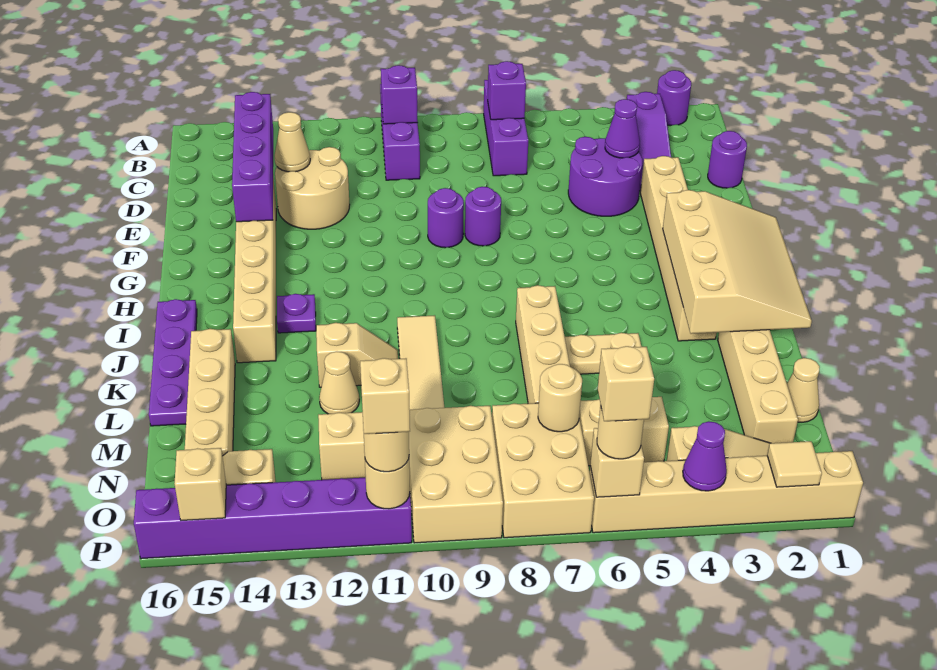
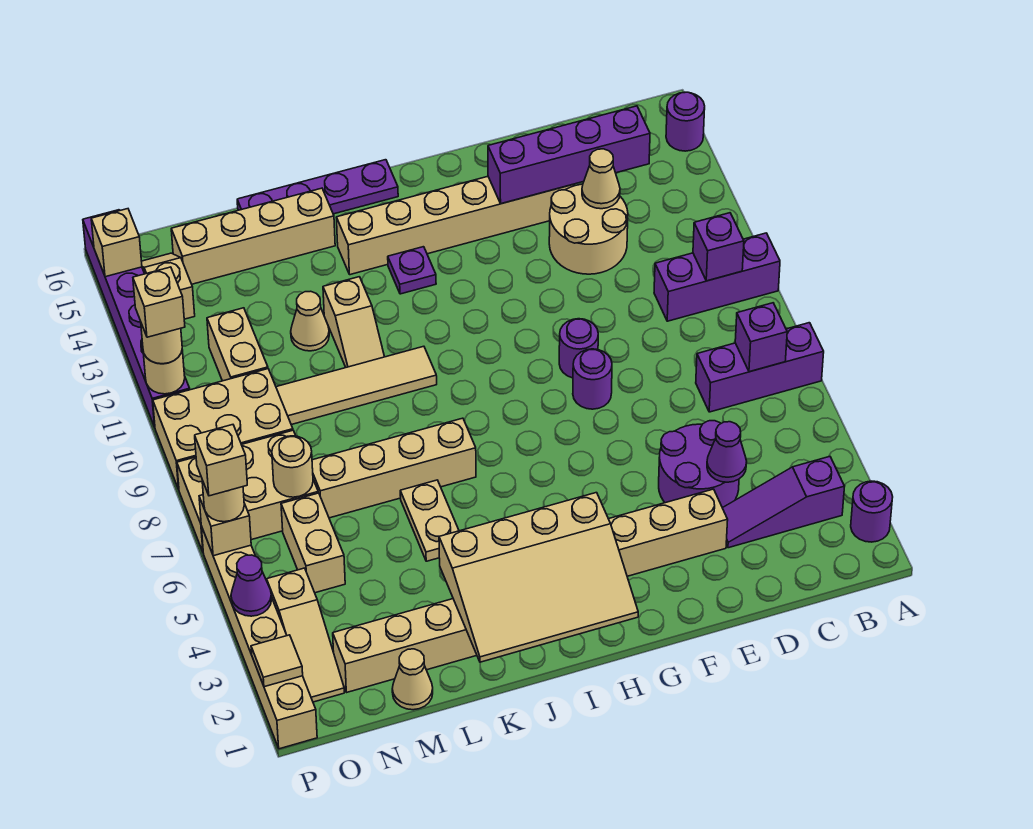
purple 1x1 round brick [708,131,747,188] -> purple 1x1 round brick moved to [666,92,705,151]

